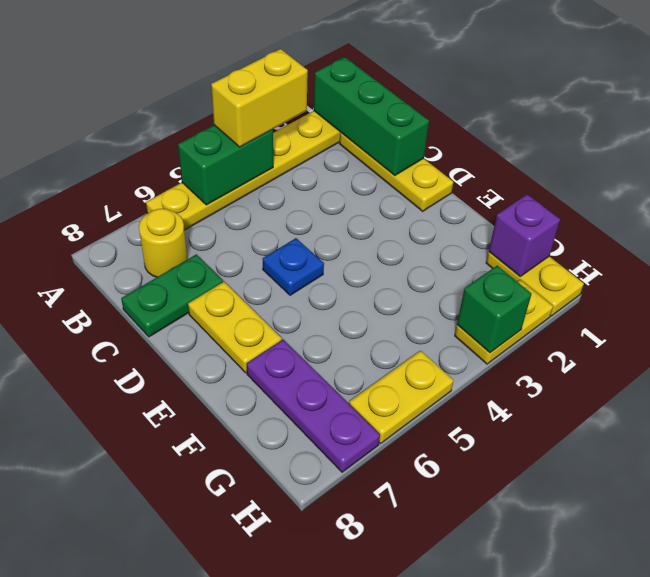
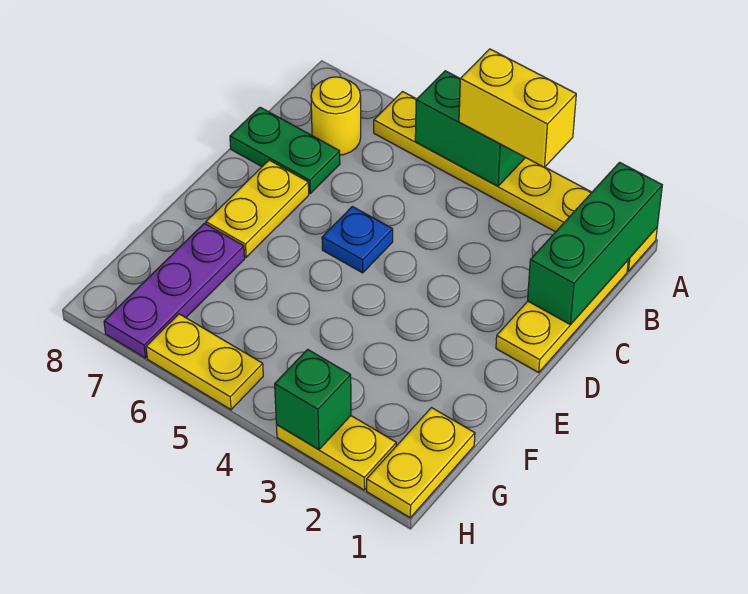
purple 1x1 brick [489,194,560,276] -> none

